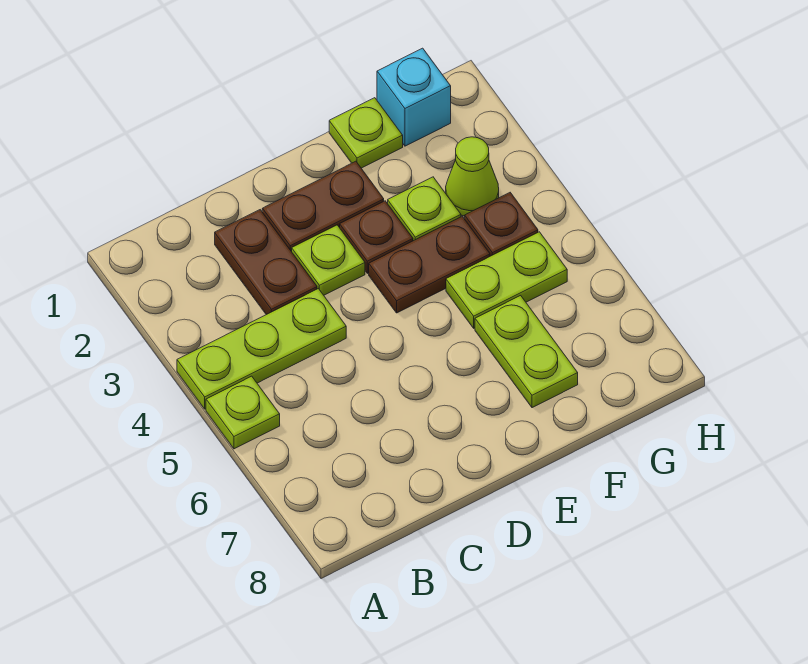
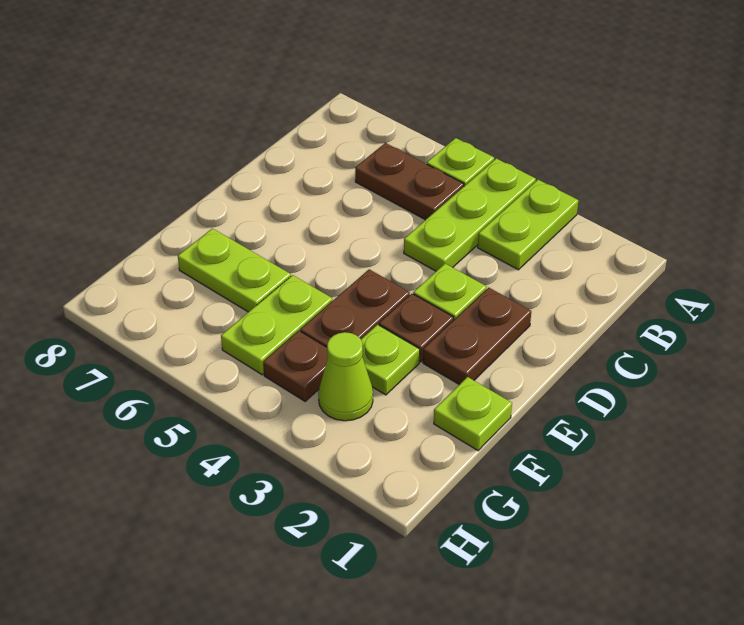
none -> lime 1x2 plate [478,180,579,270]
brown 1x2 plate [215,210,317,315] -> brown 1x2 plate moved to [355,143,464,220]
cyan 1x1 brick [377,48,451,146] -> none

